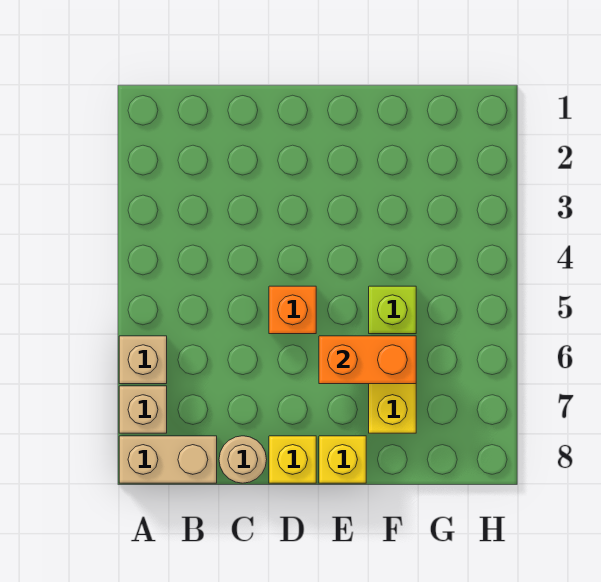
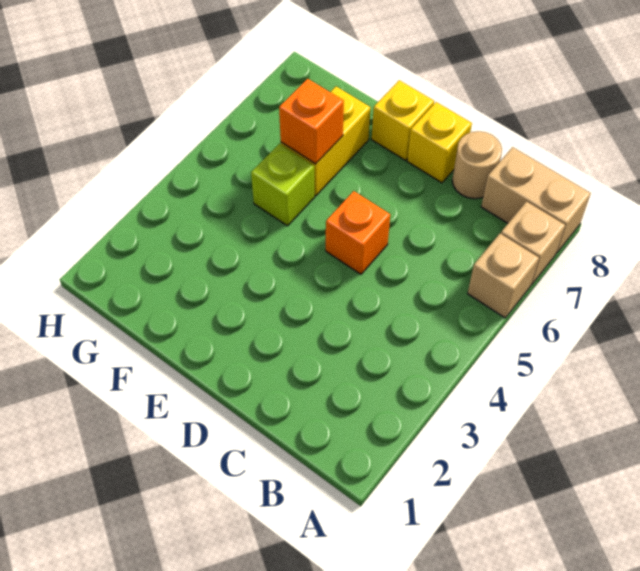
orange 1x2 brick [319,336,416,384] -> orange 1x1 brick [279,79,344,164]

